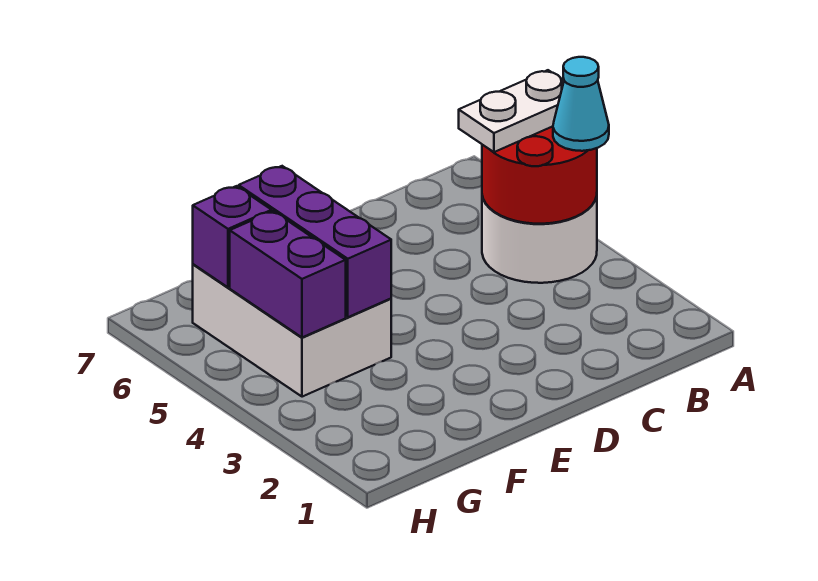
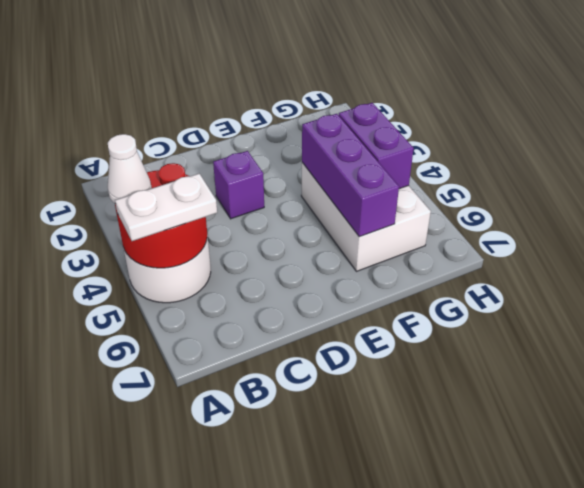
cyan 1x1 cone [553,57,609,151] -> white 1x1 cone [108,134,152,203]
purple 1x1 brick [193,186,272,287] -> purple 1x1 brick moved to [213,151,264,219]

